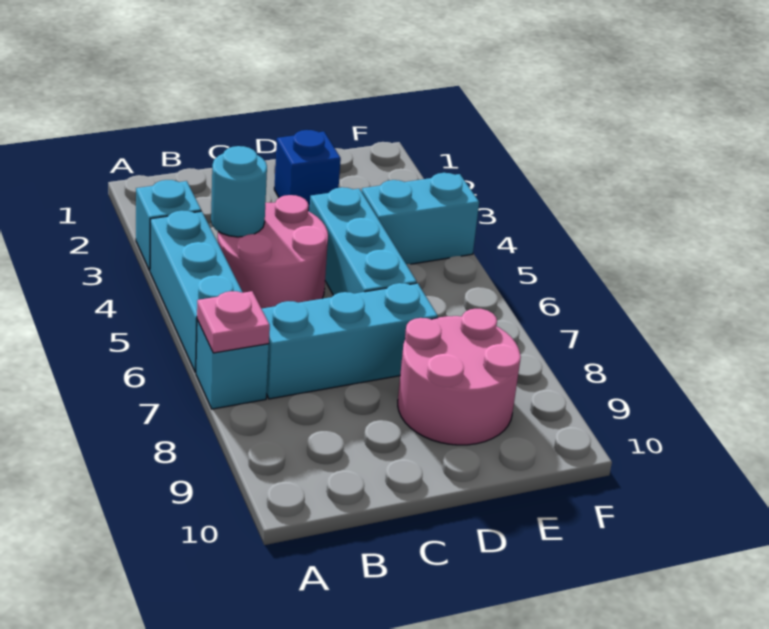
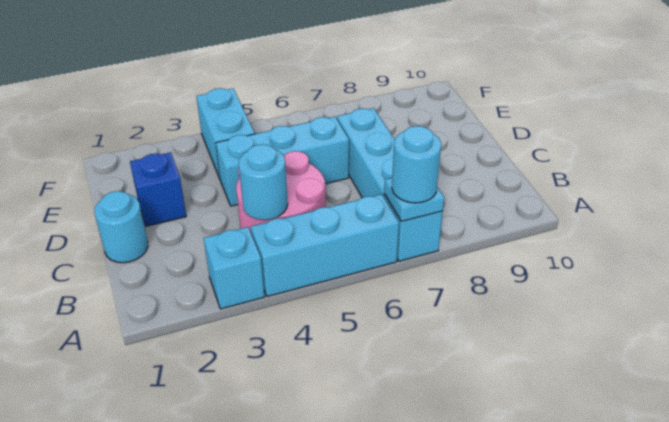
pink 1x1 plate [197,291,270,353] -> cyan 1x1 plate [384,178,444,221]
none -> cyan 1x1 round brick [392,126,441,203]
none -> cyan 1x1 round brick [94,191,148,263]
pink 2x2 round brick [398,309,521,445] -> none

